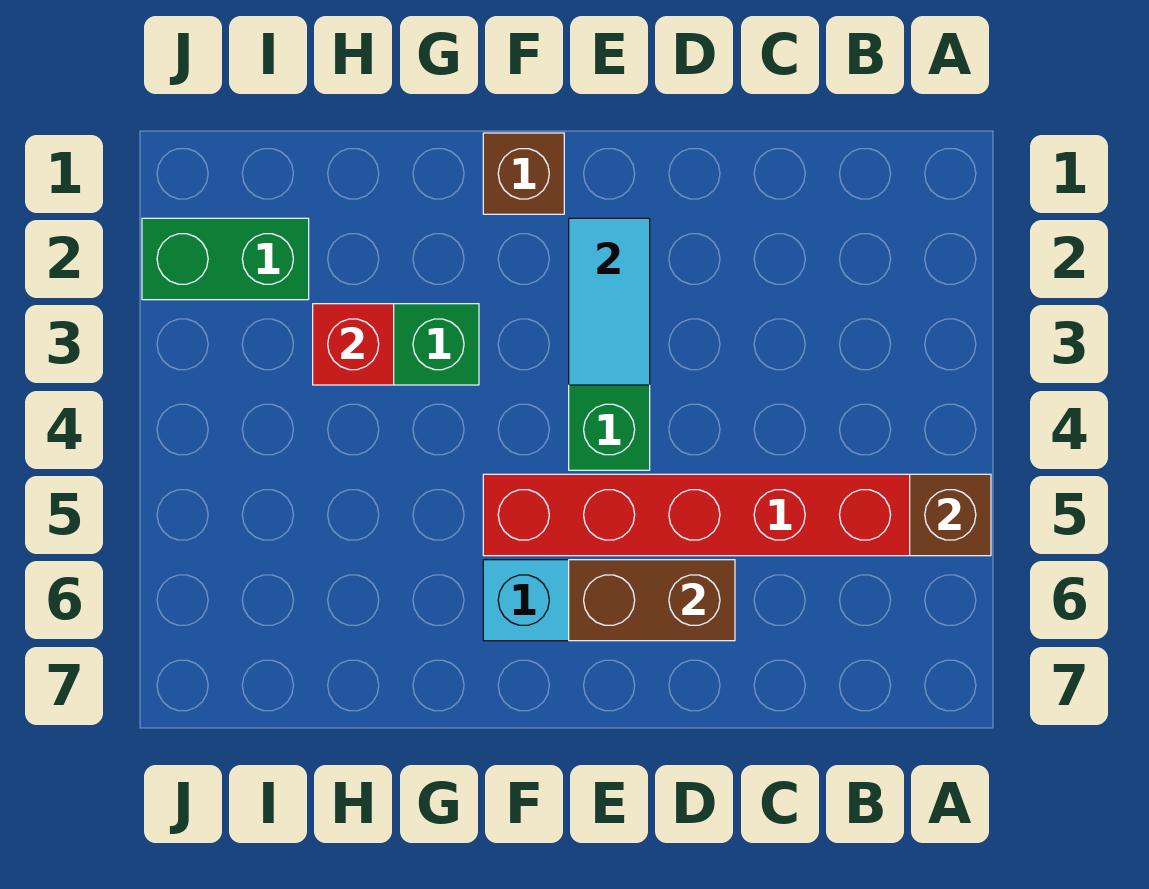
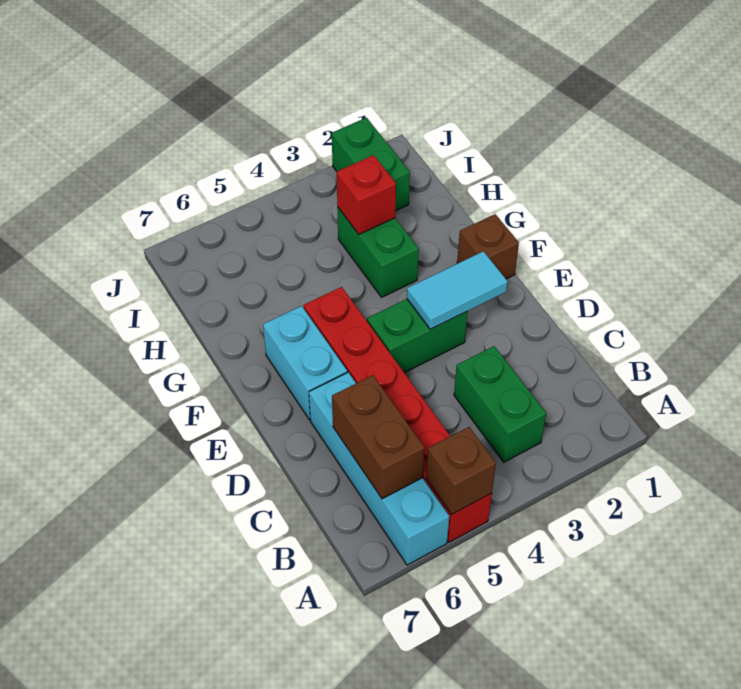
none -> cyan 1x4 brick [309,372,449,565]
none -> green 1x2 brick [454,346,546,462]
brown 1x2 brick [569,560,735,641] -> brown 1x2 brick moved to [332,375,425,499]

